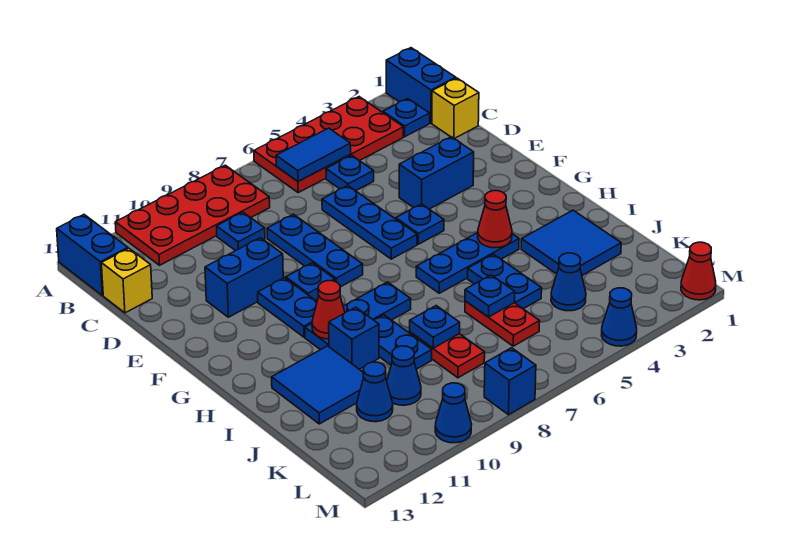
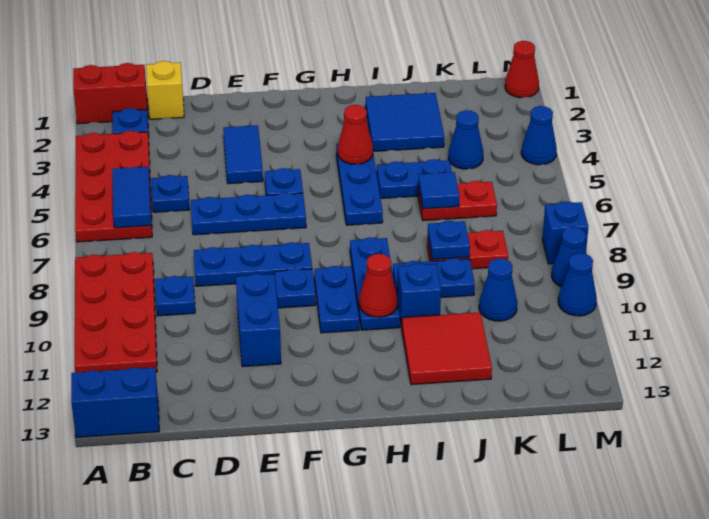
blue 1x2 brick [386,48,456,123] -> red 1x2 brick [73,63,148,124]
yellow 1x1 brick [101,248,152,313] -> none
blue 1x2 brick [399,137,474,209] -> blue 1x2 tile [223,125,263,184]
blue 1x2 plate [258,278,317,337] -> blue 1x2 plate turned to [314,266,359,333]
blue 2x2 tile [272,346,364,424] -> red 2x2 tile [401,312,492,385]
blue 1x1 plate [465,275,515,317] -> blue 1x1 tile [418,172,460,209]
blue 1x1 cone [357,362,393,422] -> blue 1x1 cone moved to [552,227,587,287]

